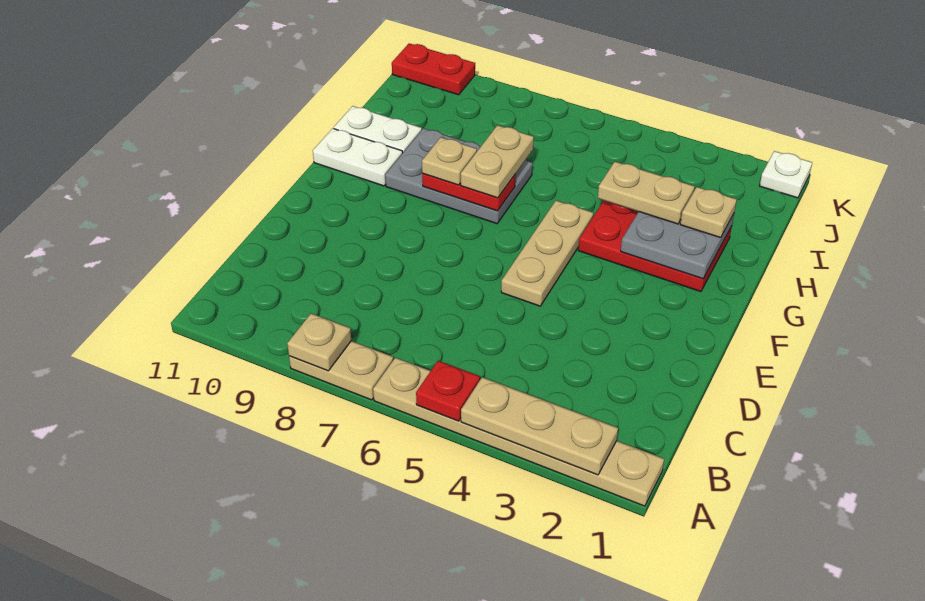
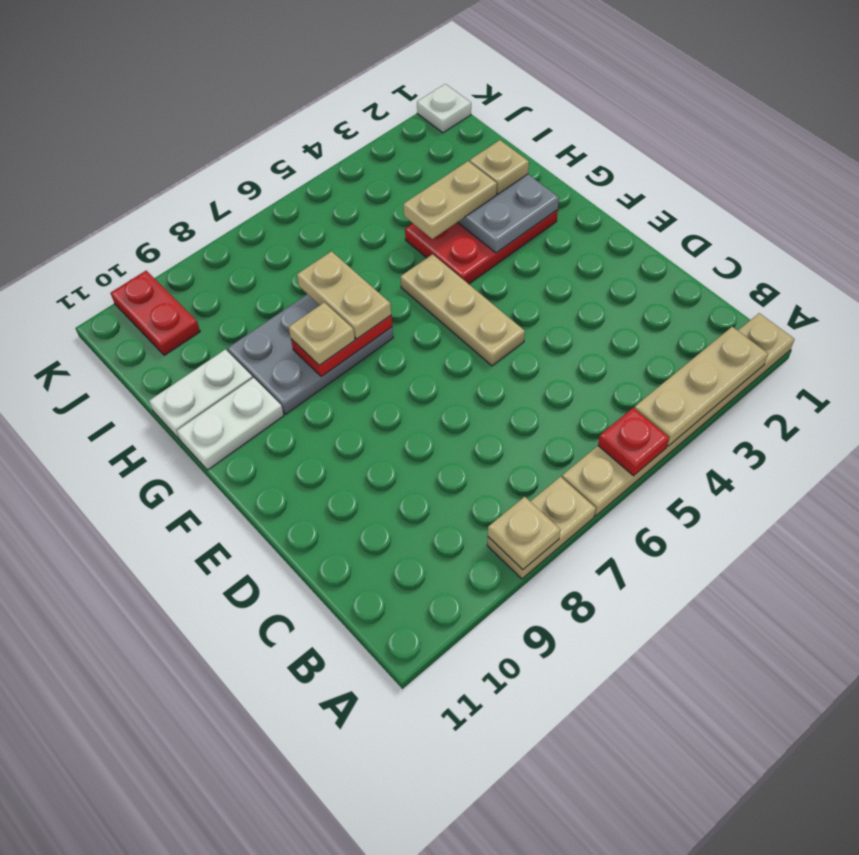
red 1x2 plate [392,43,475,95] -> red 1x2 plate turned to [111,271,200,355]

